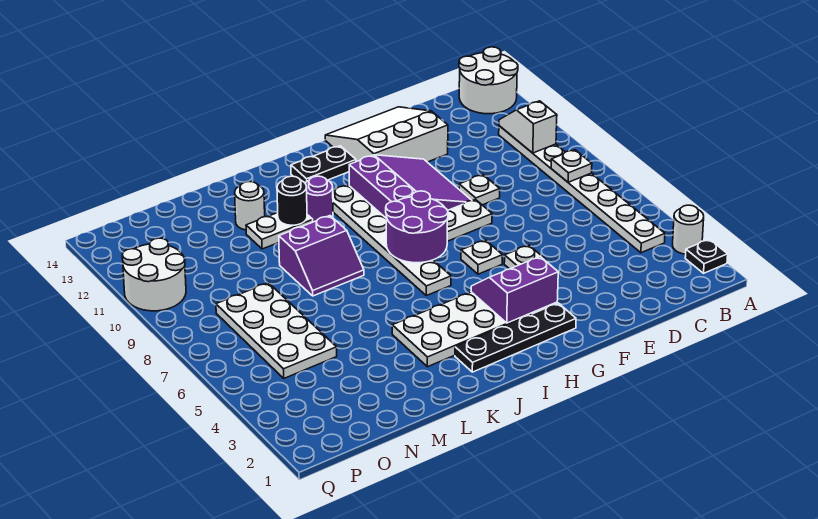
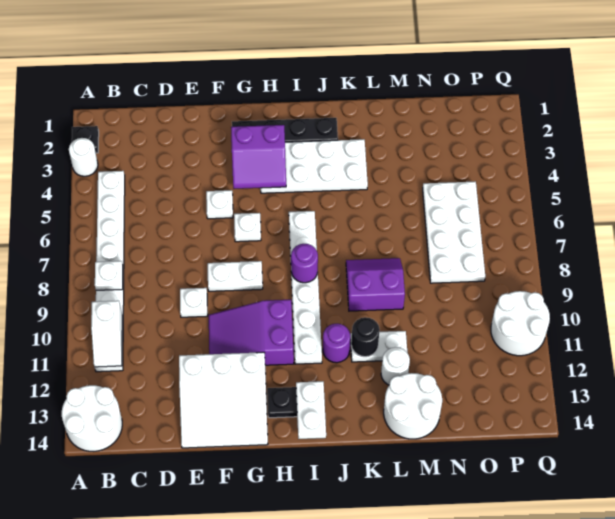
purple 3x3 slope [349,155,472,218] -> purple 2x3 slope [209,300,294,365]
purple 2x2 round brick [386,191,448,263] -> purple 1x1 round brick [291,244,318,283]
none -> white 1x2 plate [296,381,326,439]
none -> white 2x2 round brick [384,373,442,439]

